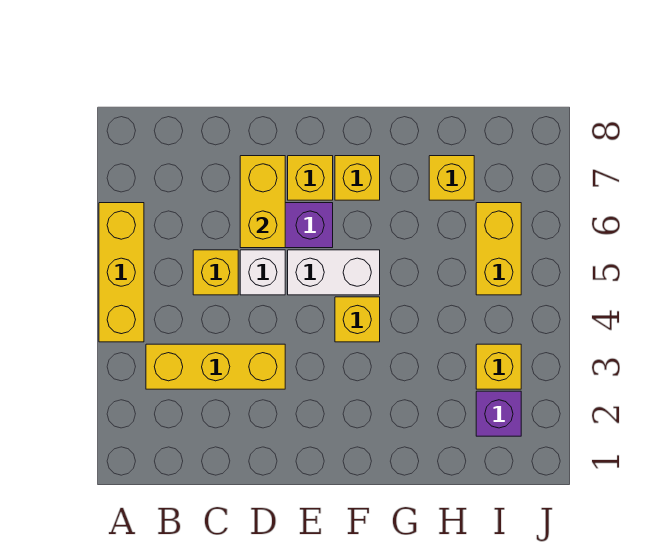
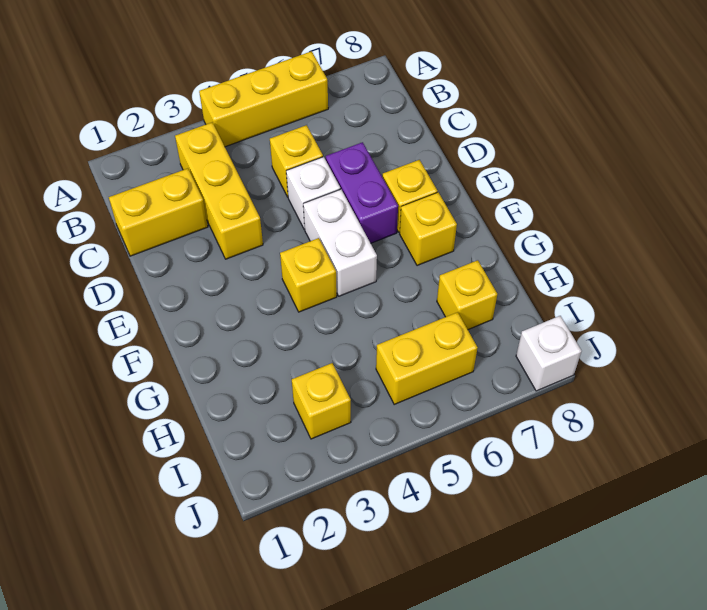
yellow 1x2 brick [240,156,285,248] -> yellow 1x2 brick moved to [109,168,208,256]
purple 1x1 brick [476,391,521,436] -> none
none -> white 1x1 brick [516,316,582,391]

